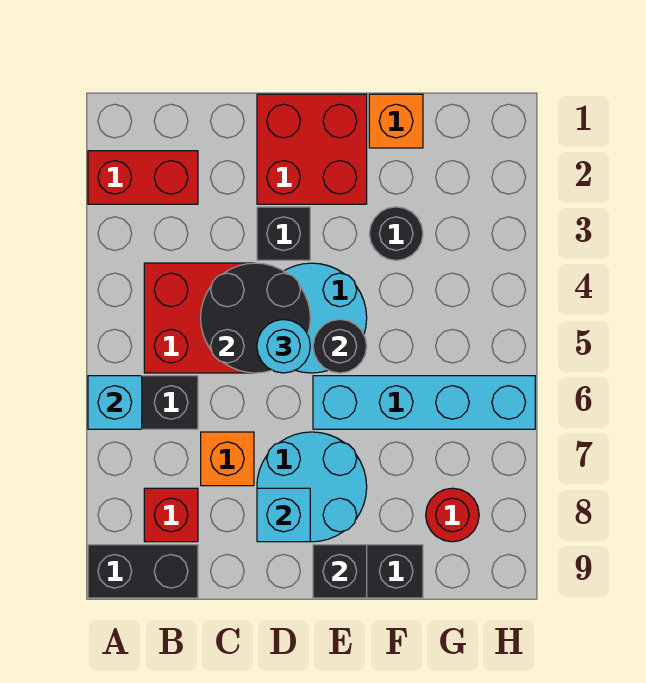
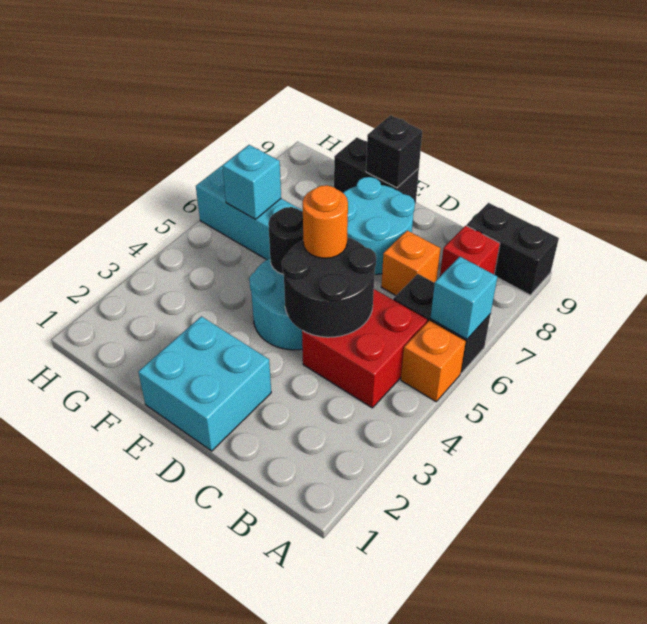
red 1x2 brick [88,151,198,204] -> none
red 2x2 brick [257,94,367,204] -> cyan 2x2 brick [138,316,271,451]
black 1x1 brick [257,207,310,260] -> none
cyan 1x1 round brick [257,319,310,373] -> orange 1x1 round brick [303,185,348,258]
cyan 1x1 brick [257,488,310,542] -> cyan 1x1 brick moved to [222,145,281,219]
orange 1x1 brick [369,94,423,148] -> orange 1x1 brick moved to [401,321,466,402]
black 1x1 round brick [369,207,423,260] -> none
red 1x1 round brick [426,488,479,542] -> none

